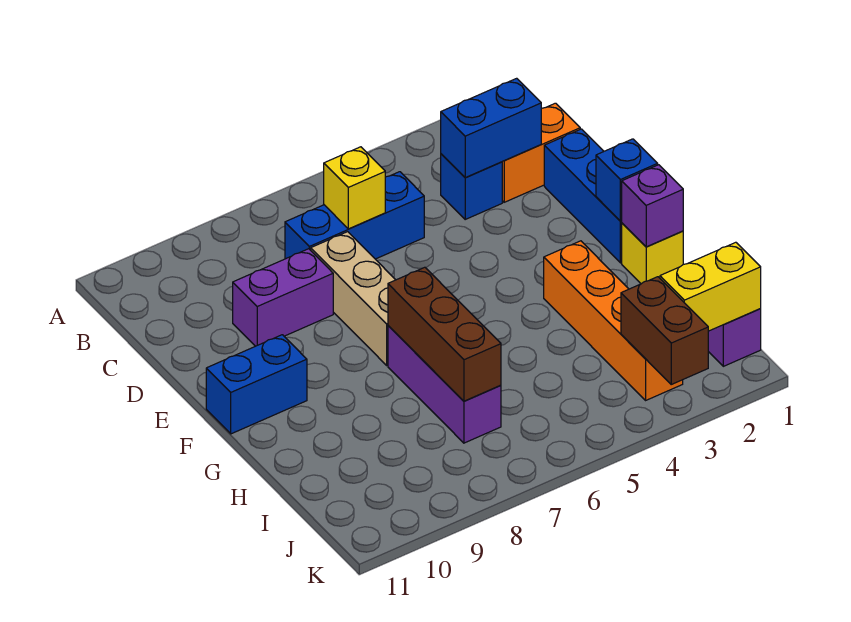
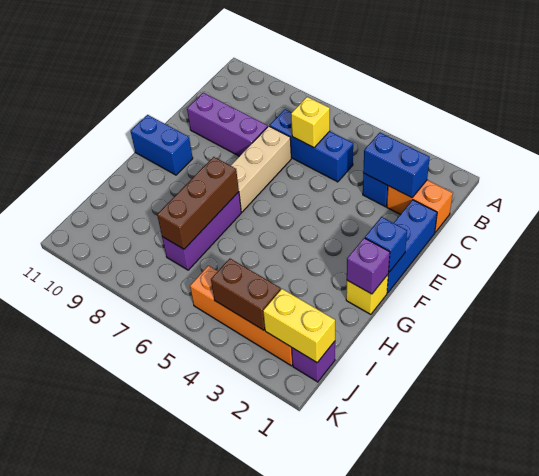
purple 1x2 brick [233,249,333,346] -> purple 1x3 brick [187,93,268,156]
orange 1x4 brick [544,241,683,400] -> orange 1x4 brick turned to [190,266,293,366]
brown 1x2 brick [621,277,708,384] -> brown 1x2 brick turned to [211,259,281,330]

